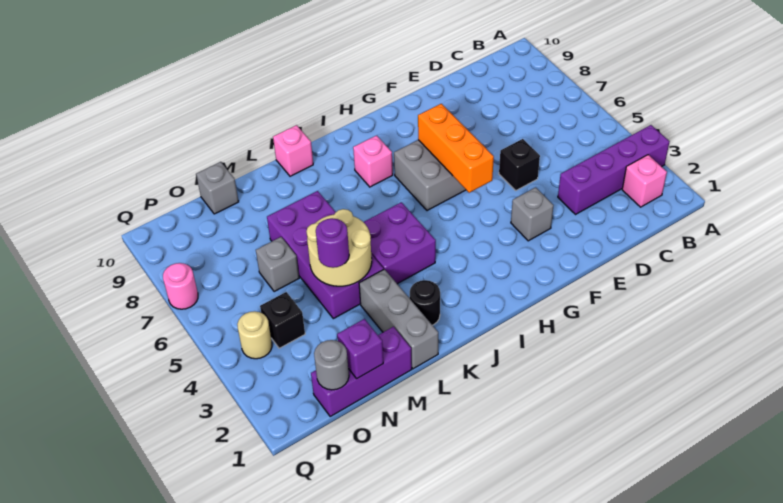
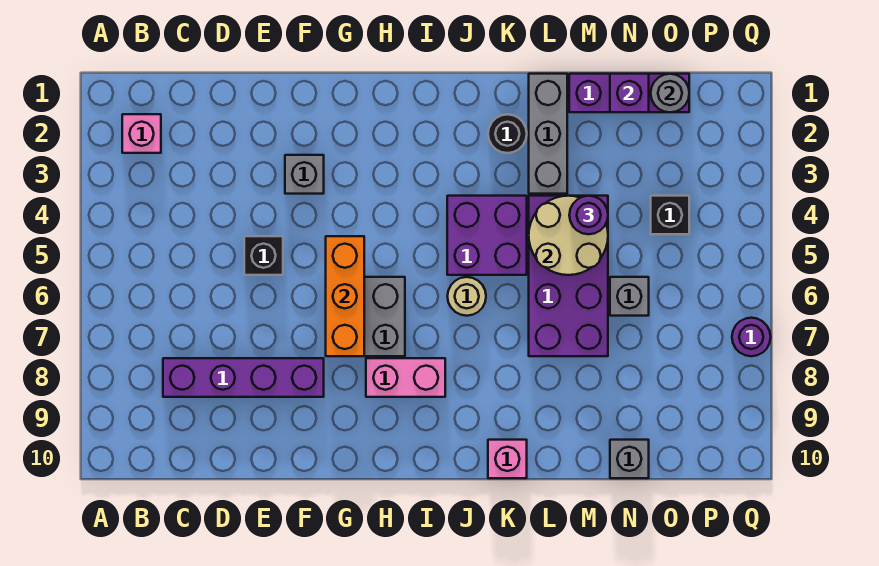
purple 1x4 brick [558,125,670,214] -> purple 1x4 brick moved to [163,358,324,397]
pink 1x1 brick [353,135,393,187] -> pink 1x2 brick [366,358,445,397]
tan 1x1 round brick [237,311,272,359] -> tan 1x1 round brick moved to [447,277,486,316]
pink 1x1 round brick [163,263,198,309] -> purple 1x1 round brick [732,318,771,356]

